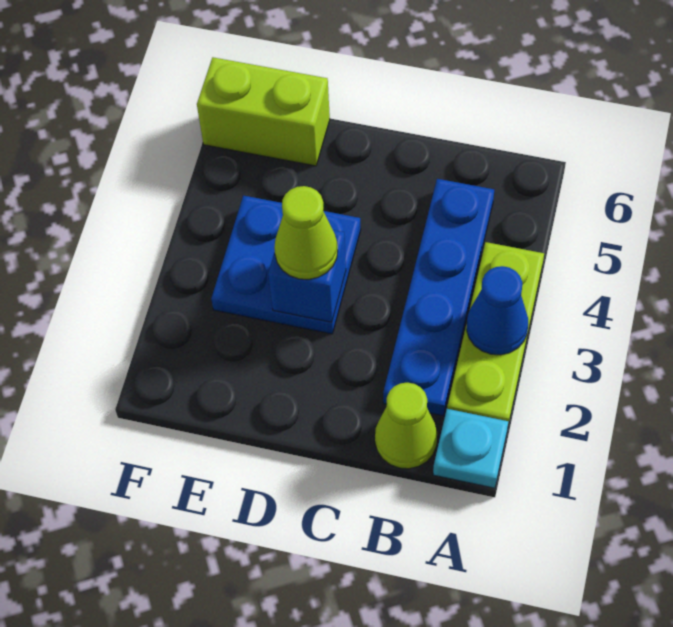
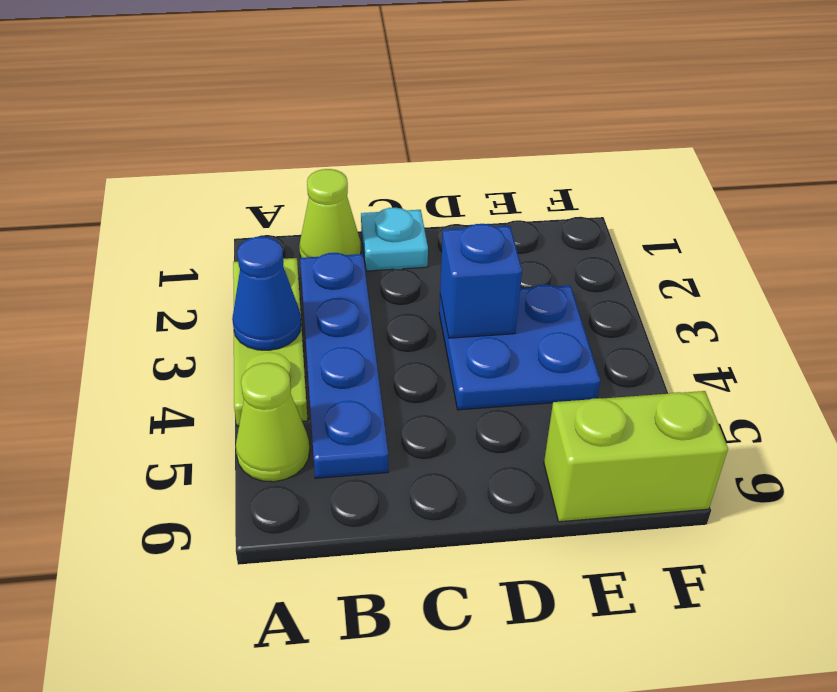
cyan 1x1 plate [433,409,509,488] -> cyan 1x1 plate moved to [361,207,428,271]
lime 1x1 cone [274,186,338,279] -> lime 1x1 cone moved to [236,363,310,482]

